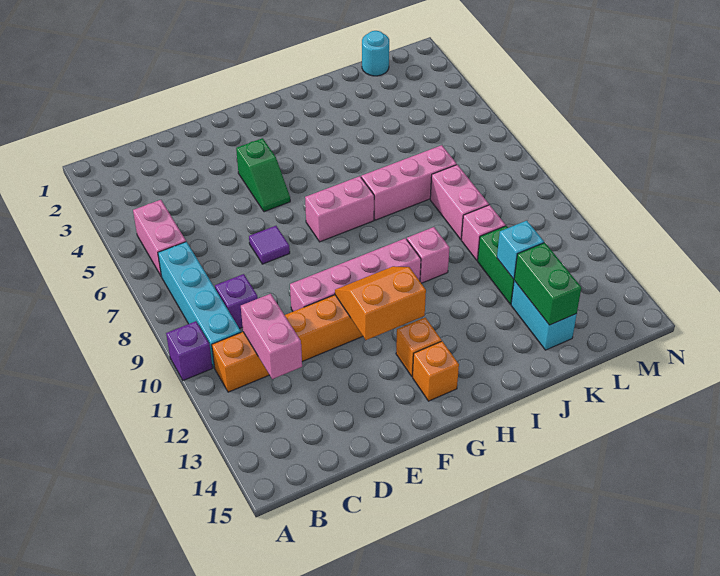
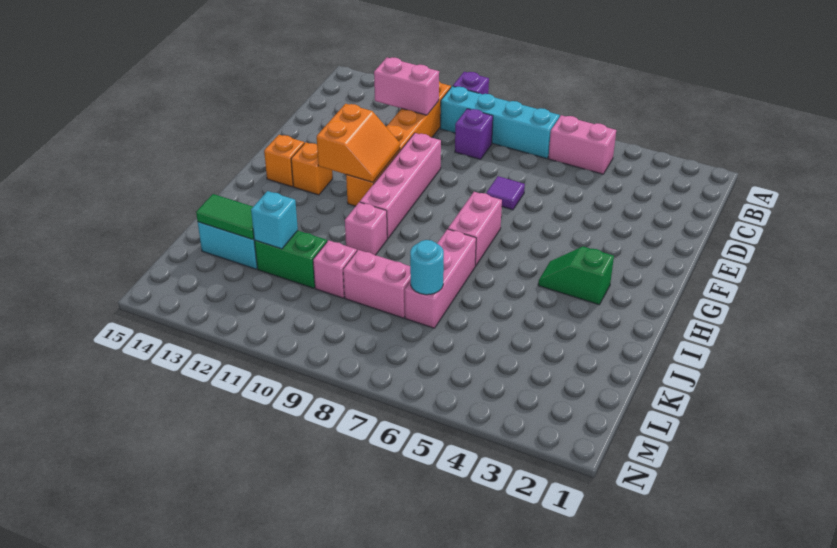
green 1x2 slope [236,138,290,212] -> green 1x2 slope moved to [538,247,614,305]
green 1x2 brick [514,243,581,325] -> green 1x2 tile [196,194,254,240]
cyan 1x1 round brick [362,31,389,76] -> cyan 1x1 round brick moved to [410,240,444,295]

